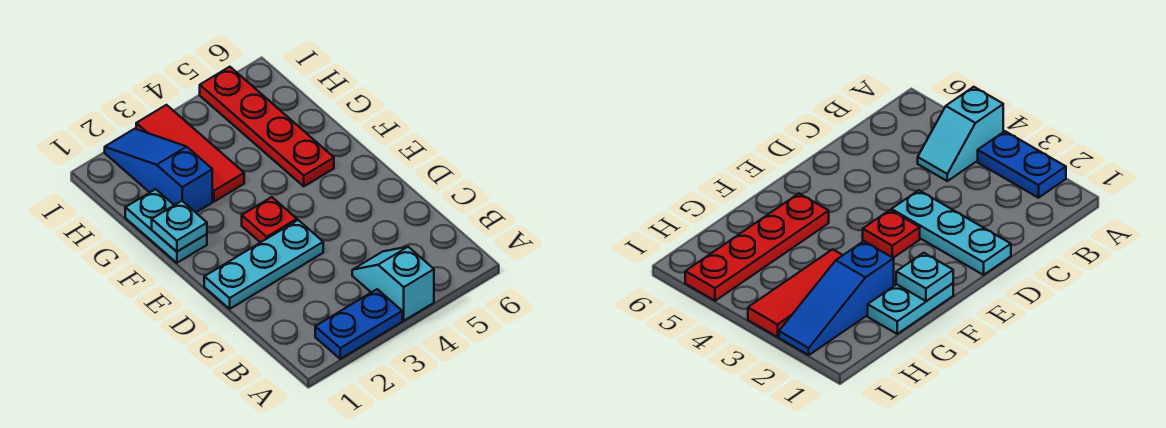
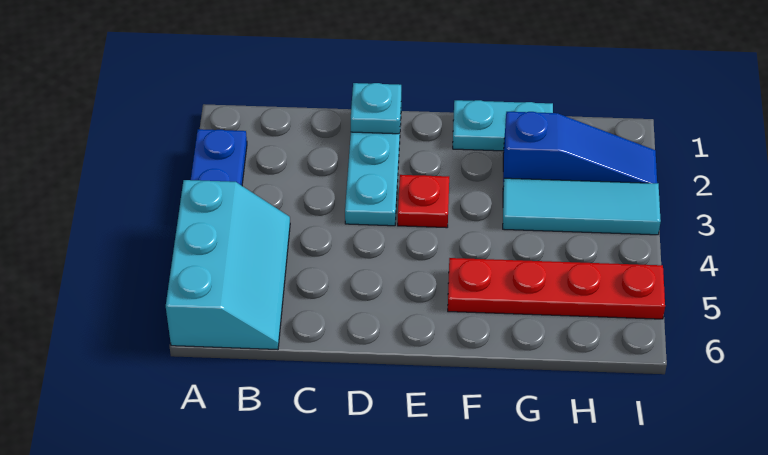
cyan 1x2 slope [352,247,434,321] -> cyan 2x3 slope [166,180,290,350]
cyan 1x1 plate [152,201,207,252] -> cyan 1x1 plate moved to [351,83,401,134]
red 1x3 tile [136,105,244,202] -> cyan 1x3 tile [503,178,661,235]

